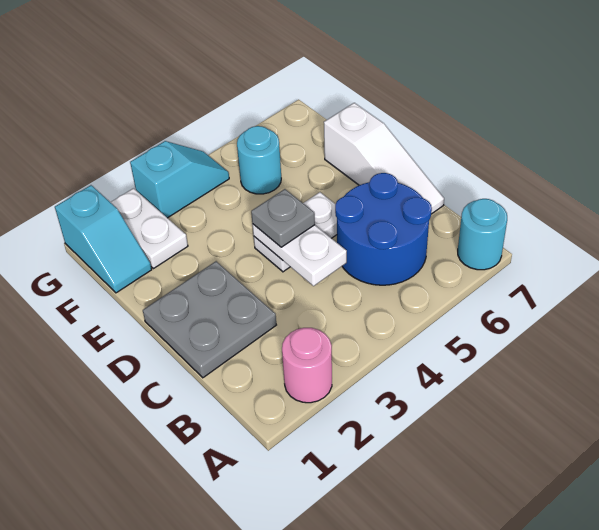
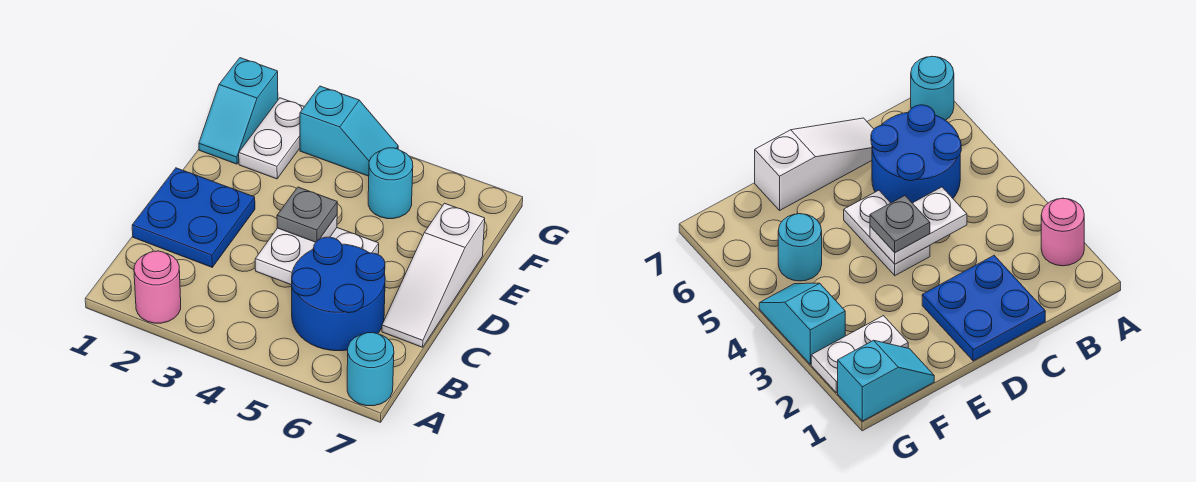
grey 2x2 plate [143,261,276,378] -> blue 2x2 plate [132,168,255,267]

